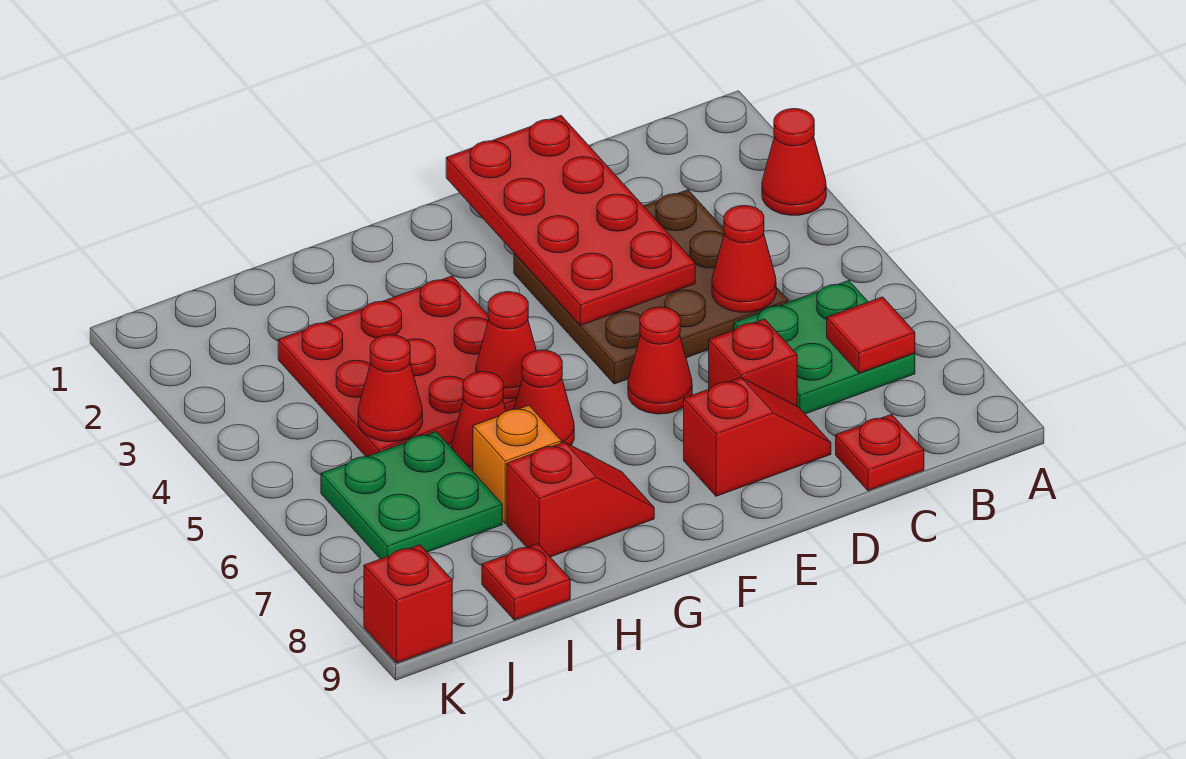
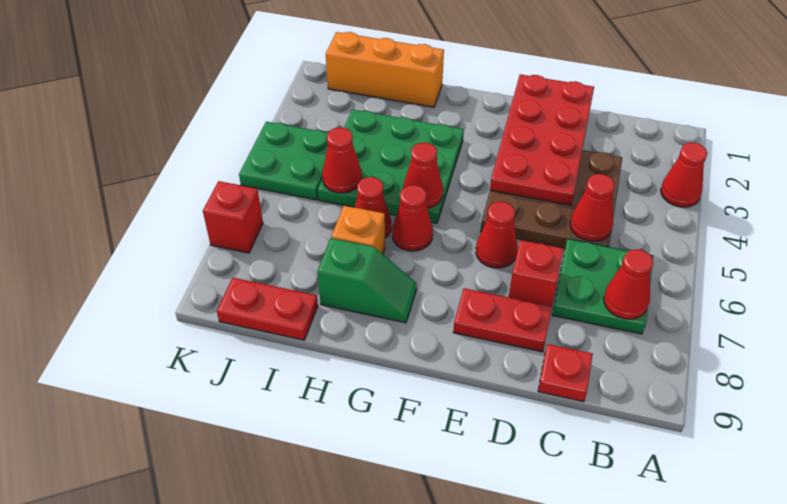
red 1x1 tile [827,297,915,373] -> red 1x1 cone [604,250,653,319]
red 1x2 slope [684,378,831,496] -> red 1x2 plate [453,288,552,352]
red 3x3 plate [278,276,517,457] -> green 3x3 plate [318,110,464,223]
red 1x2 slope [507,442,654,557] -> green 1x2 slope [317,238,417,323]
none -> orange 1x3 brick [326,32,444,107]
green 2x2 plate [321,432,502,559] -> green 2x2 plate moved to [239,122,328,200]
red 1x1 plate [482,544,570,620] -> red 1x2 plate [217,278,318,340]
red 1x1 brick [364,545,452,663] -> red 1x1 brick moved to [203,181,263,253]

